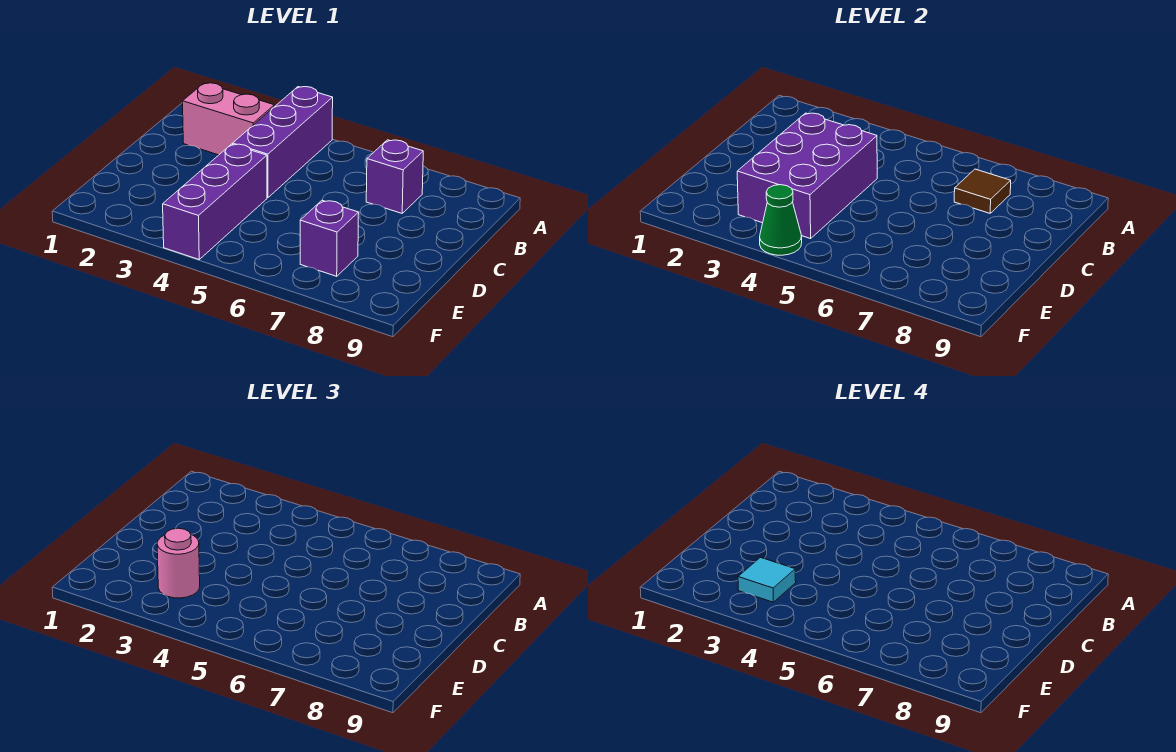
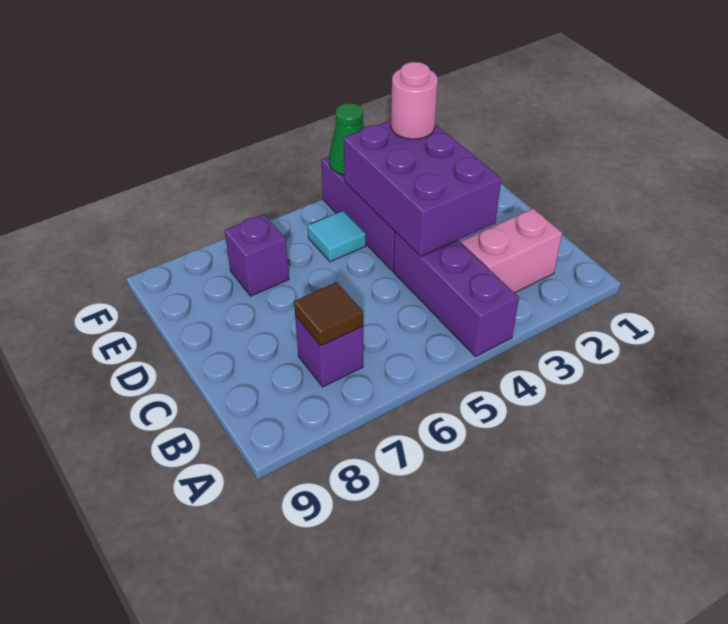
cyan 1x1 tile [738,558,796,602] -> cyan 1x1 tile moved to [308,211,366,262]

